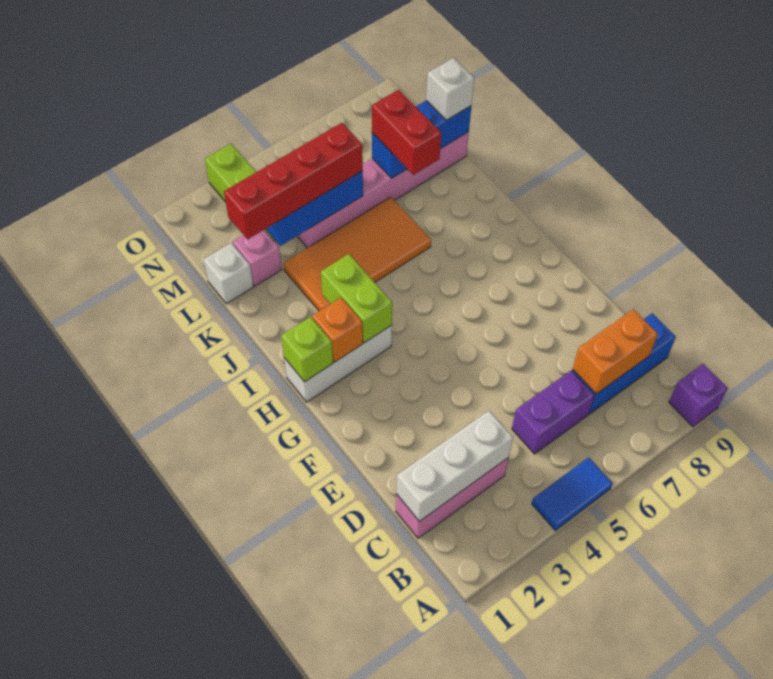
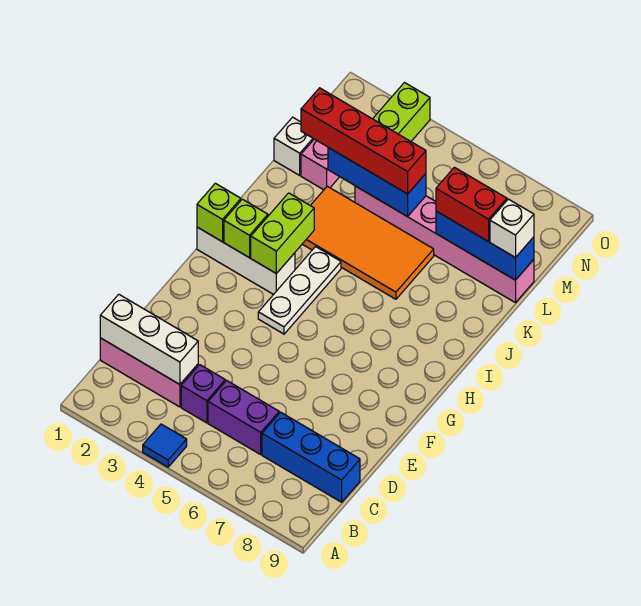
blue 1x2 tile [532,457,613,530] -> blue 1x1 tile [143,424,187,467]
purple 1x1 brick [669,364,728,427] -> purple 1x1 brick moved to [181,365,225,423]
orange 1x2 brick [573,309,658,394] -> none
none -> white 1x3 plate [258,247,341,334]
orange 1x1 brick [312,298,363,362] -> lime 1x1 brick [224,199,268,258]
red 1x2 brick [372,90,441,175] -> red 1x2 brick turned to [436,167,507,242]

